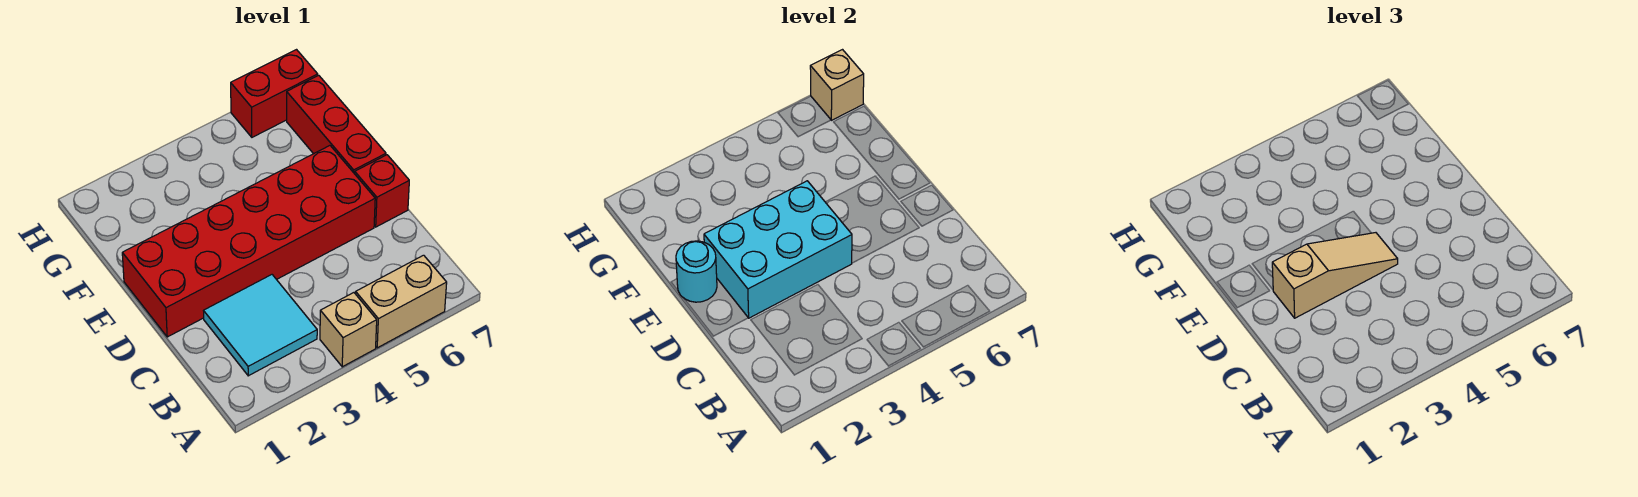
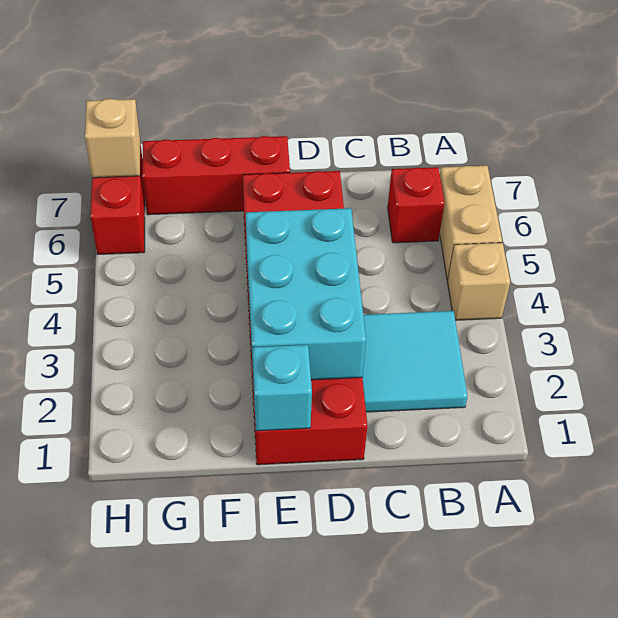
tan 1x3 slope [1272,233,1398,318] -> none
red 1x1 brick [355,155,409,227] -> red 1x1 brick moved to [388,167,444,243]
cyan 1x1 round brick [676,241,717,302] -> cyan 1x1 brick [253,345,312,431]

